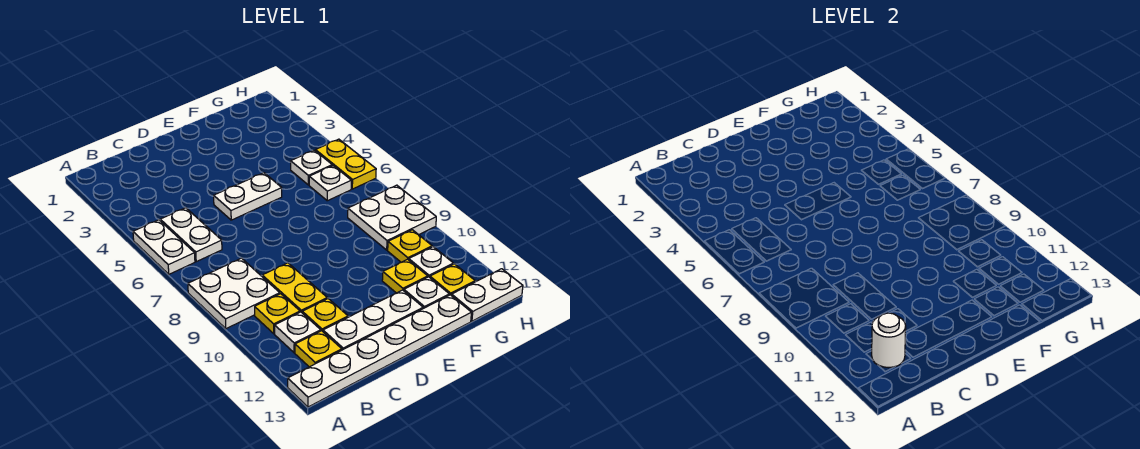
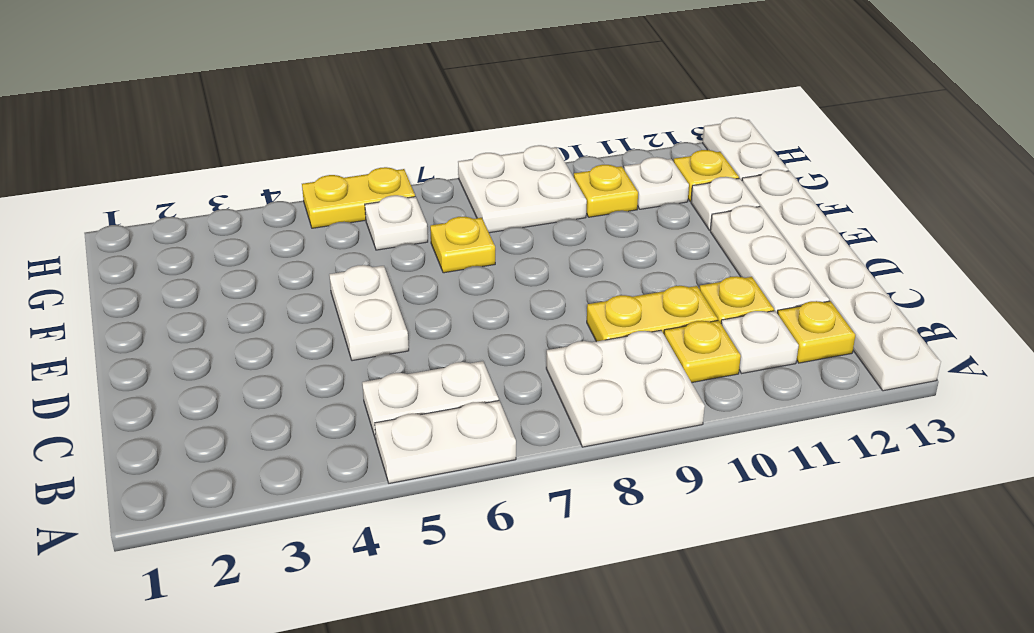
white 1x1 round brick [872,313,906,368] -> none
yellow 1x1 plate [382,259,428,293] -> yellow 1x1 plate moved to [430,217,495,273]
white 1x1 plate [291,150,332,185] -> none

